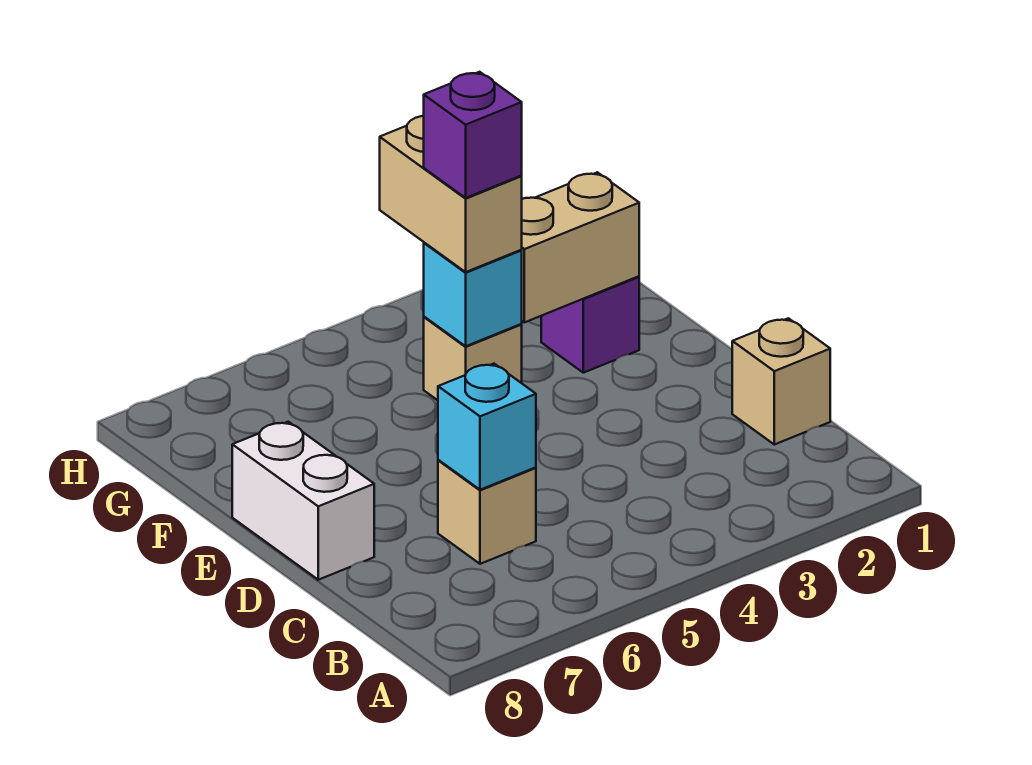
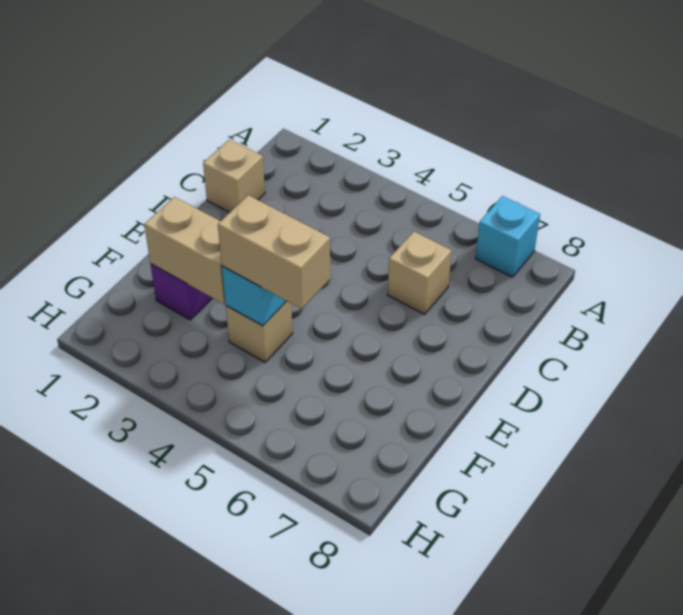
cyan 1x1 brick [438,364,536,490] -> cyan 1x1 brick moved to [476,196,540,277]
white 1x2 brick [232,422,374,580] -> none
tan 1x2 brick [380,116,522,272] -> tan 1x2 brick turned to [218,195,330,309]
purple 1x1 brick [424,72,522,198] -> none

